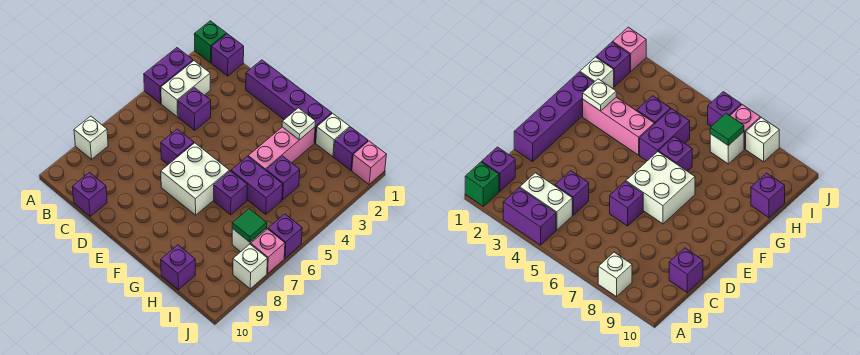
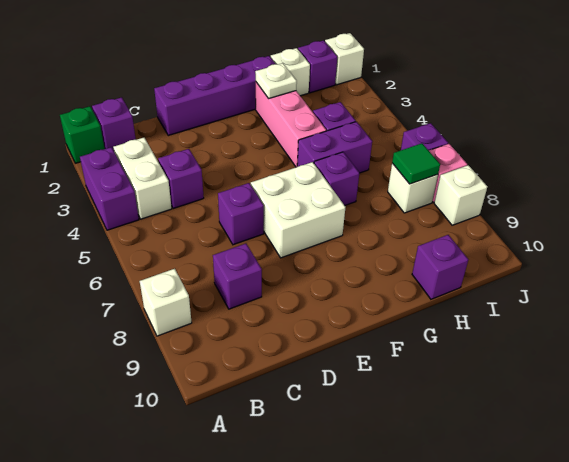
purple 1x1 brick [73,173,107,216] -> purple 1x1 brick moved to [213,244,262,309]
pink 1x1 brick [352,141,387,184] -> white 1x1 brick [325,33,364,85]

